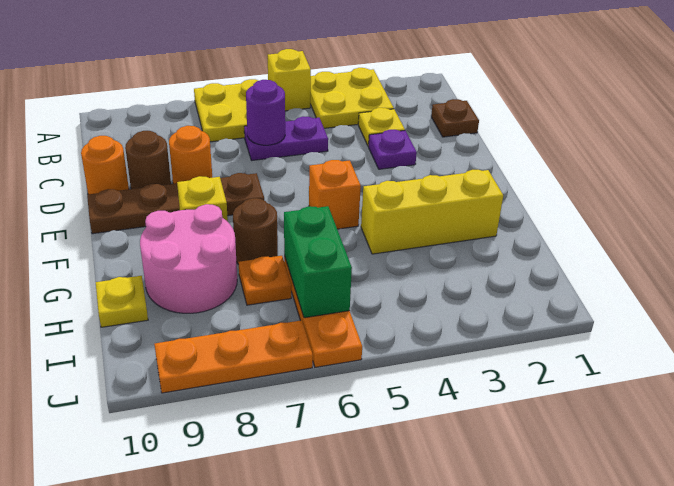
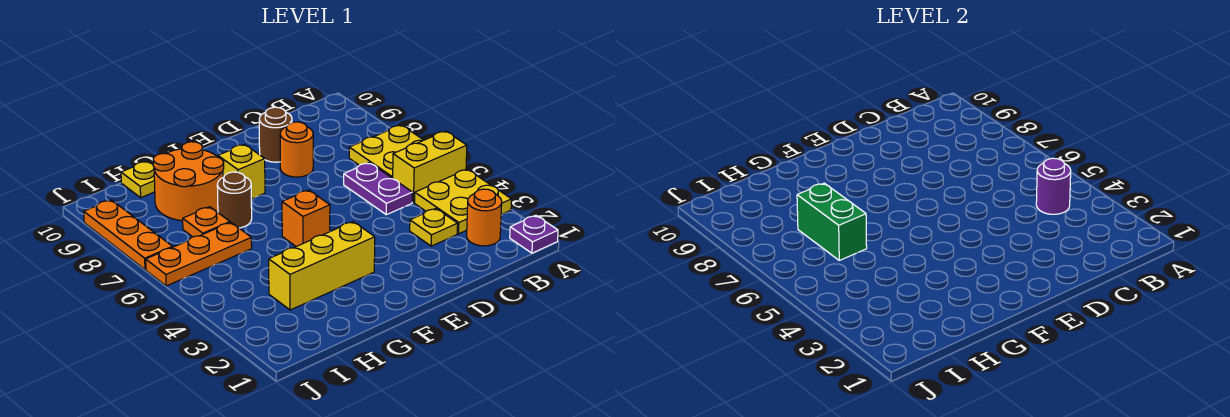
yellow 1x1 brick [268,49,311,111] -> yellow 1x2 brick [393,131,467,203]
brown 1x1 plate [431,99,479,137] -> none
purple 1x1 round brick [246,80,285,145] -> purple 1x1 round brick moved to [1036,158,1071,214]
purple 1x1 plate [368,130,417,169] -> purple 1x1 plate moved to [510,215,558,253]
orange 1x1 round brick [81,136,129,194] -> orange 1x1 round brick moved to [467,189,502,246]
brown 1x4 plate [87,173,264,234] -> none
yellow 1x3 brick [361,170,503,254] -> yellow 1x3 brick turned to [269,222,375,310]
pink 2x2 round brick [140,204,237,313] -> orange 2x2 round brick [153,142,224,221]
green 1x2 brick [284,206,352,318] -> green 1x2 brick turned to [797,183,867,260]

